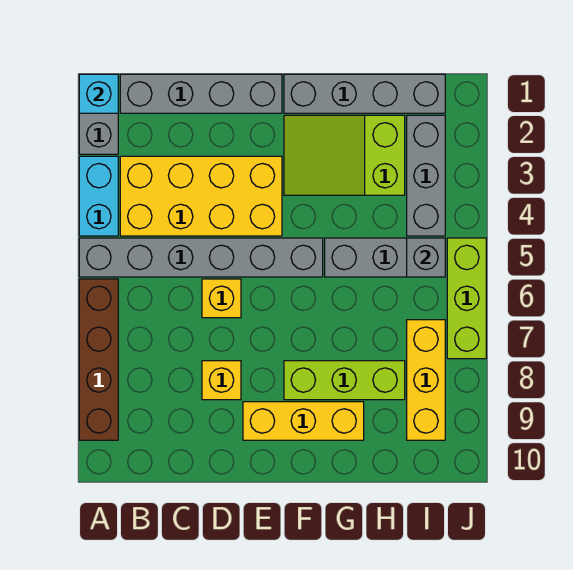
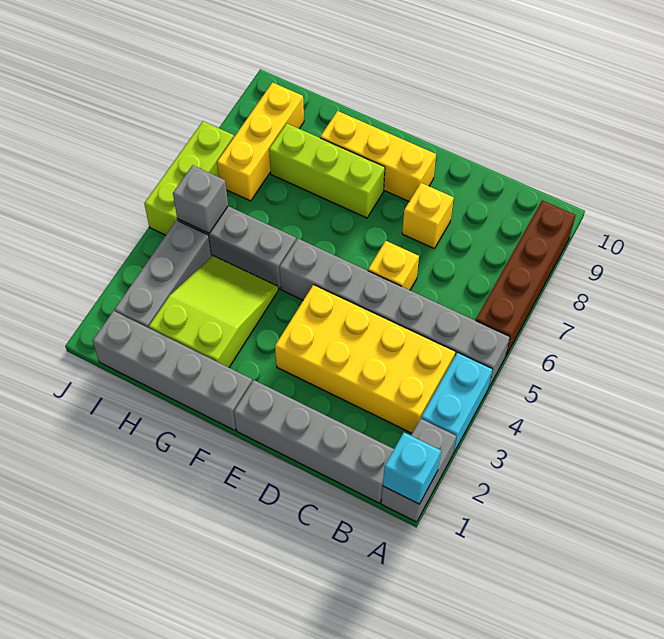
lime 2x3 slope [284,115,405,195] -> lime 2x3 slope turned to [149,256,278,367]

